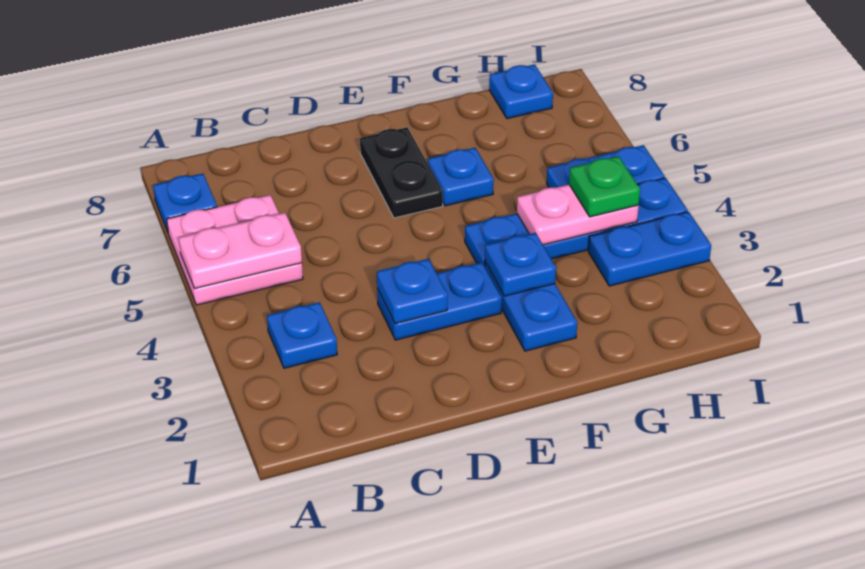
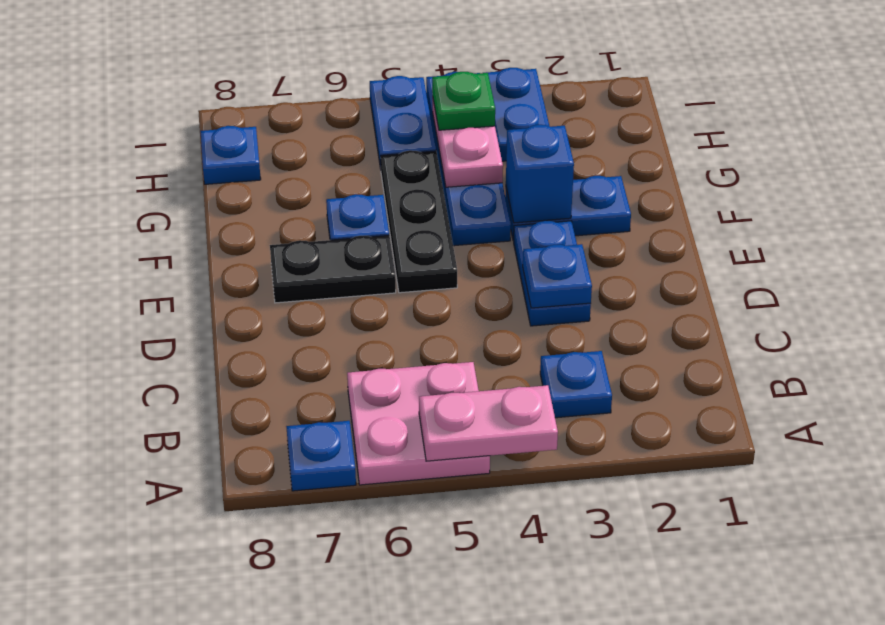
pink 1x2 plate [179,213,302,289] -> pink 1x2 plate turned to [419,385,558,461]
none -> black 1x3 plate [381,150,457,293]
blue 1x1 plate [485,233,556,296] -> blue 1x1 brick [506,125,574,223]

